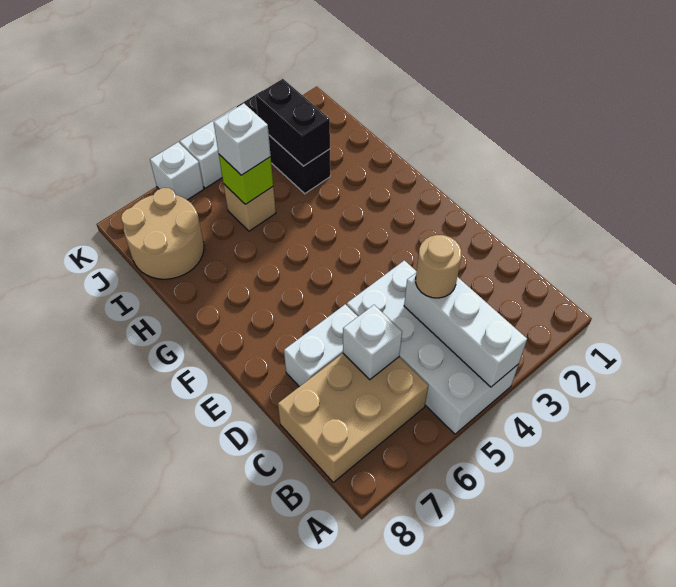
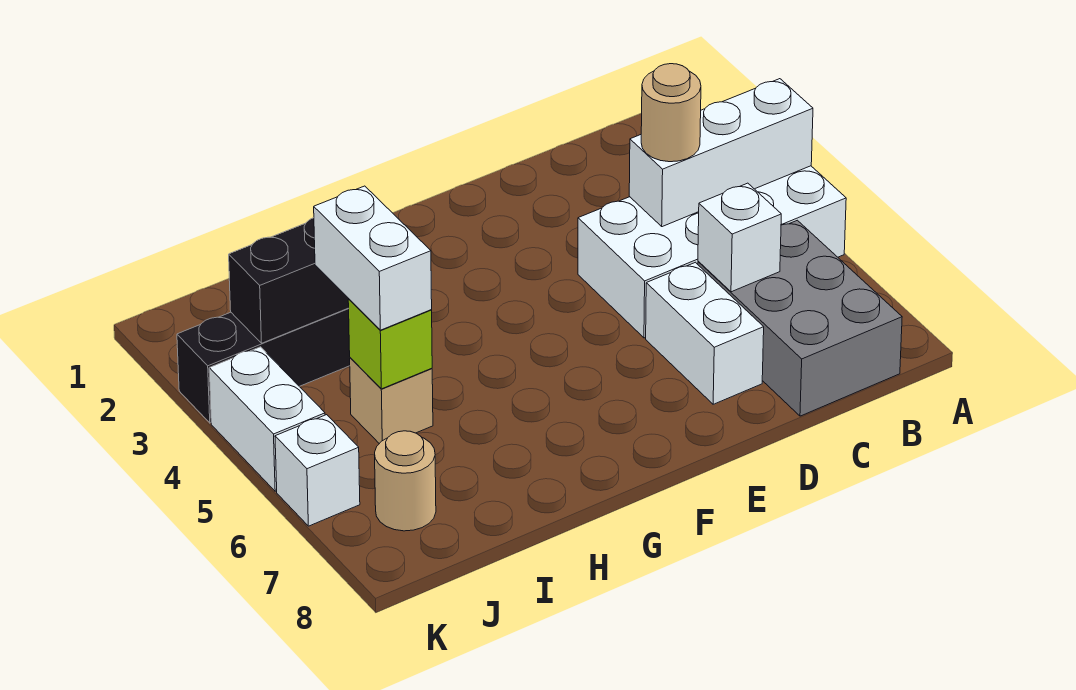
tan 2x3 brick [278,354,428,482] -> grey 2x3 brick [698,220,902,416]
white 1x1 brick [214,103,271,175] -> white 1x2 brick [314,186,432,330]
tan 2x2 round brick [121,188,204,279] -> tan 1x1 round brick [375,431,436,531]

